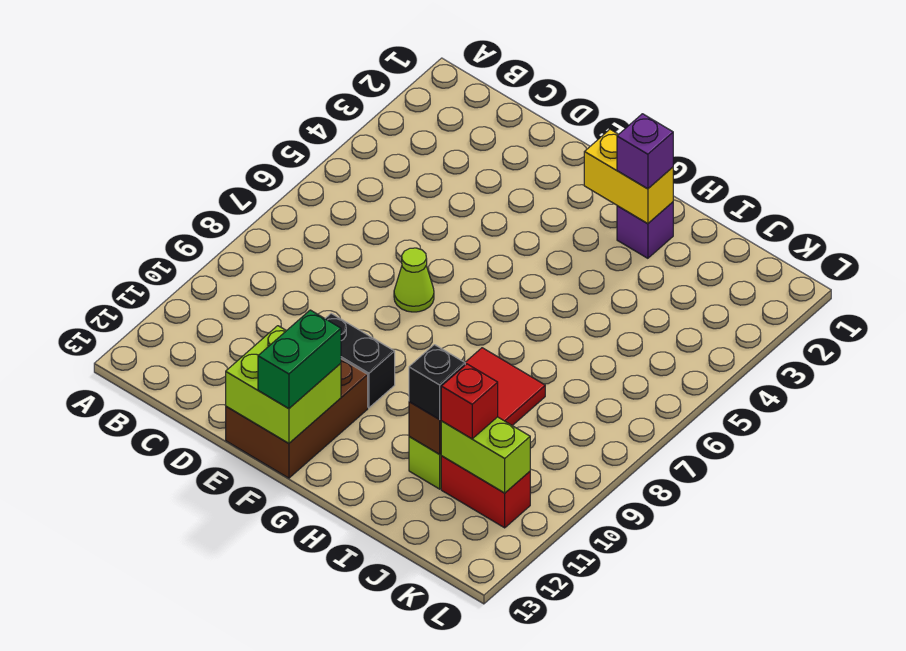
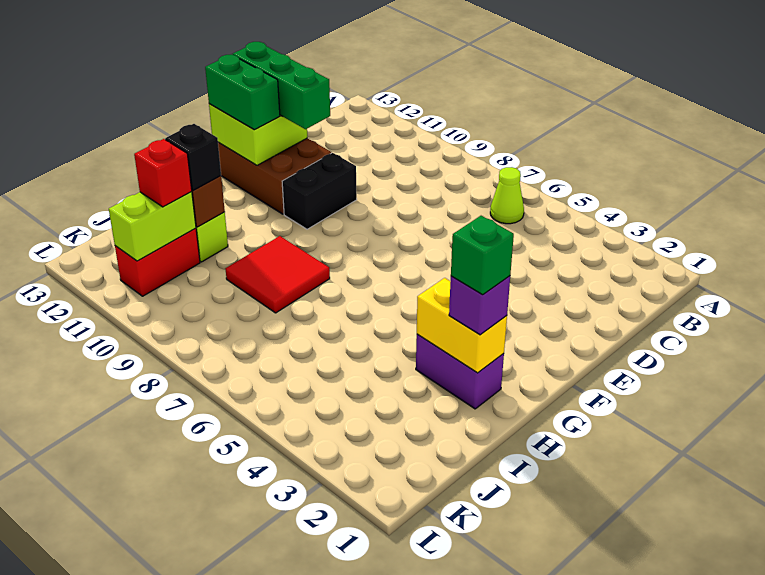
lime 1x1 cone [394,248,434,312] -> lime 1x1 cone moved to [490,167,524,224]
none -> green 1x3 brick [233,42,330,129]
yellow 1x2 brick [584,129,673,224] -> yellow 1x2 brick turned to [417,278,507,373]
purple 1x1 brick [617,202,673,258] -> purple 1x2 brick [416,334,504,409]
none -> green 1x1 brick [451,216,514,295]

